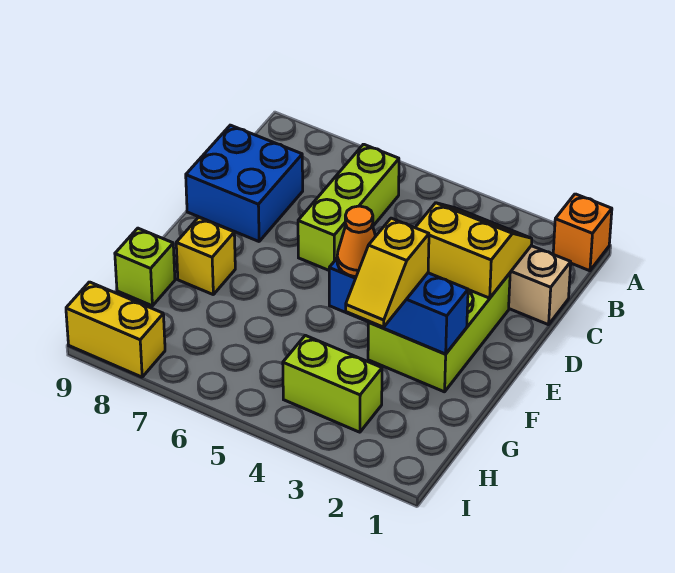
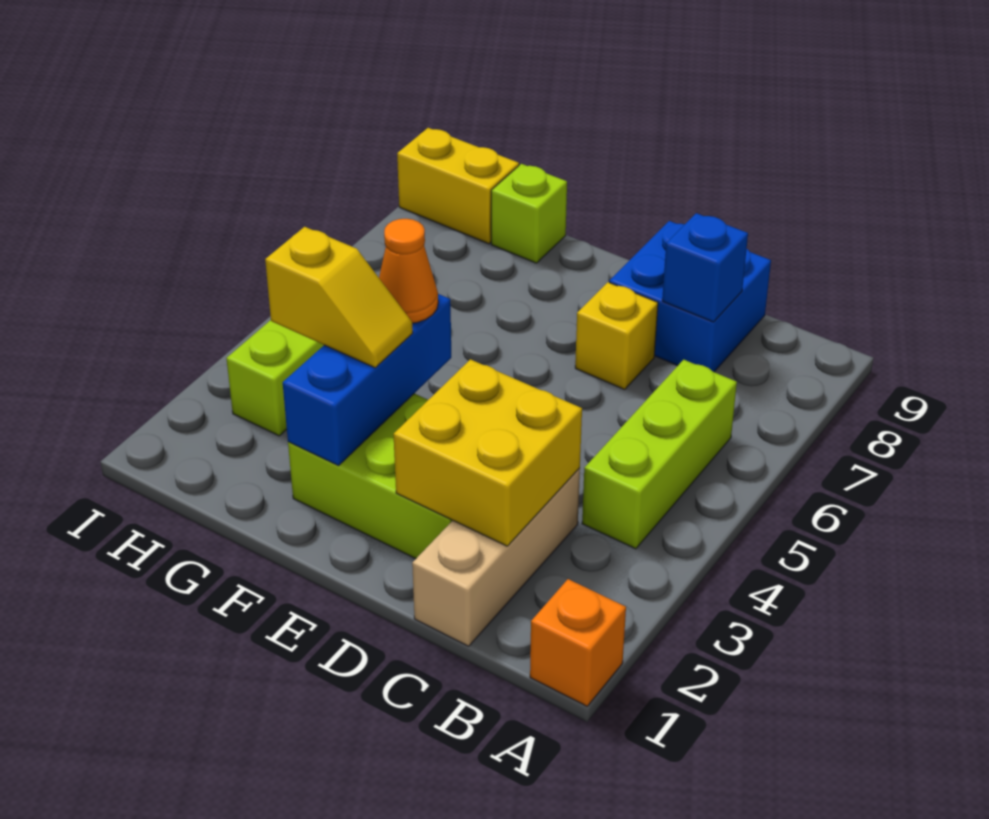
lime 1x3 brick [298,144,399,270] -> lime 1x3 brick turned to [582,360,737,549]
yellow 2x2 slope [415,203,532,298] -> yellow 2x2 brick [393,359,582,546]
none -> blue 1x1 brick [662,213,748,322]
yellow 1x2 slope [346,218,429,327] -> yellow 1x2 slope turned to [265,227,413,368]
yellow 1x1 brick [176,217,235,294] -> yellow 1x1 brick moved to [575,282,658,389]
yellow 1x2 brick [66,282,165,377] -> yellow 1x2 brick turned to [397,128,519,244]

